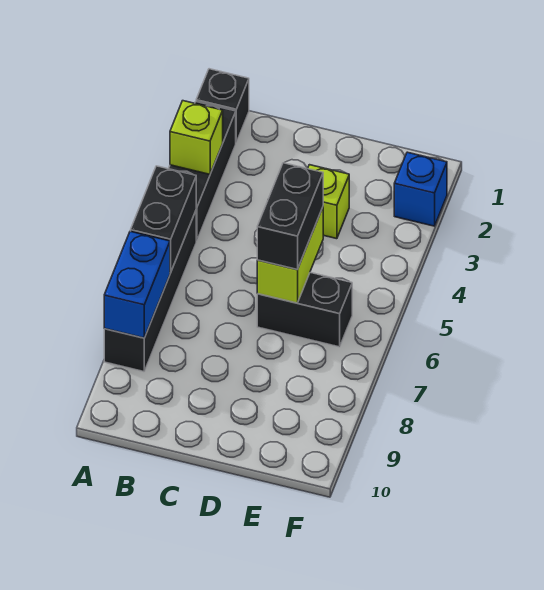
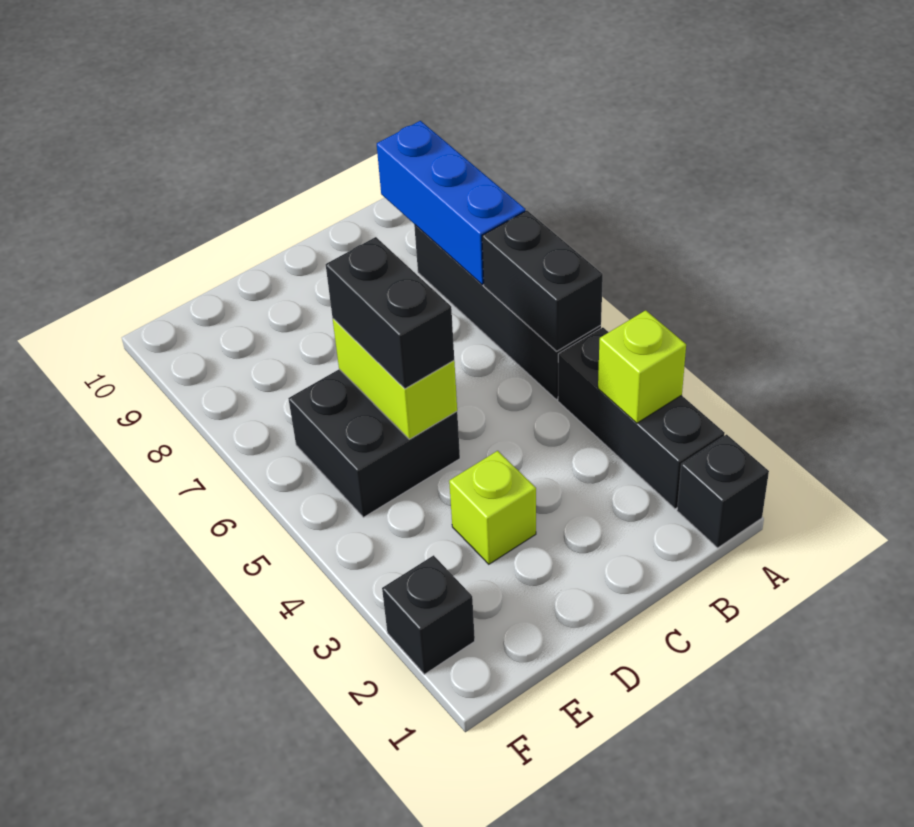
blue 1x2 brick [104,231,170,338] -> blue 1x3 brick [377,121,525,285]
black 1x2 brick [257,273,352,347] -> black 2x2 brick [288,369,460,517]
blue 1x1 brick [394,152,447,226] -> black 1x1 brick [382,555,475,674]

